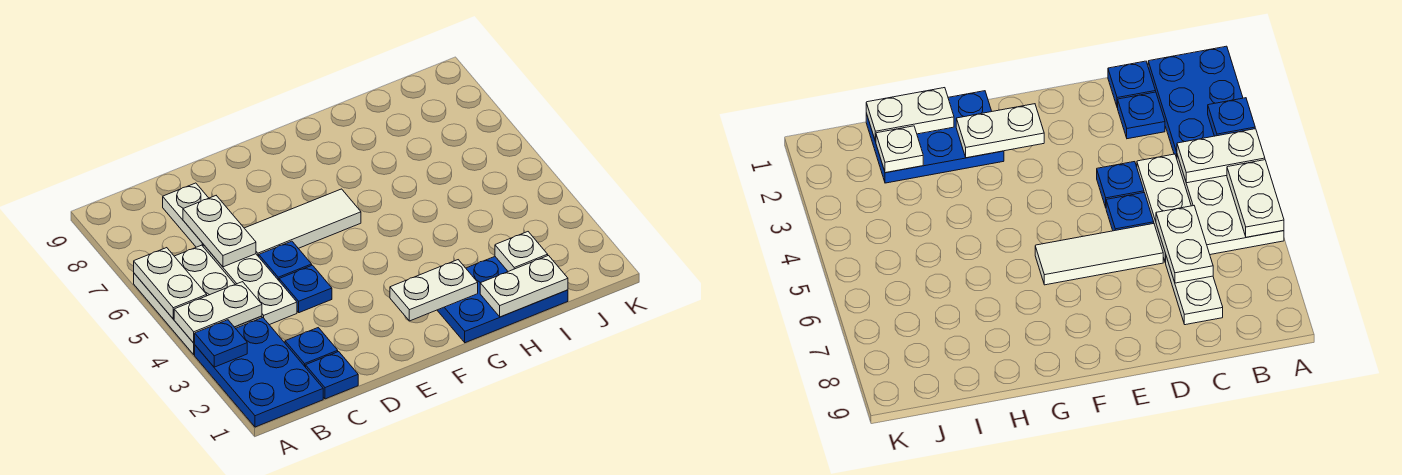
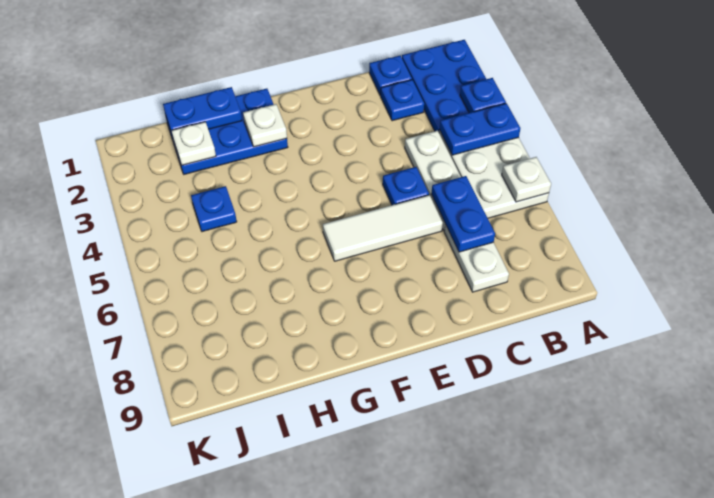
white 1x2 plate [174,282,262,343] -> blue 1x2 plate [440,103,520,155]
white 1x2 plate [134,248,207,319] -> white 1x1 plate [502,157,551,202]
white 1x2 plate [183,196,256,267] -> blue 1x2 plate [431,176,495,252]
blue 1x1 plate [279,265,332,313] -> blue 1x1 plate moved to [191,186,237,232]
white 1x2 plate [390,260,478,321] -> white 1x1 plate [243,104,287,147]
white 1x2 plate [480,256,568,317] -> blue 1x2 plate [163,87,242,134]

